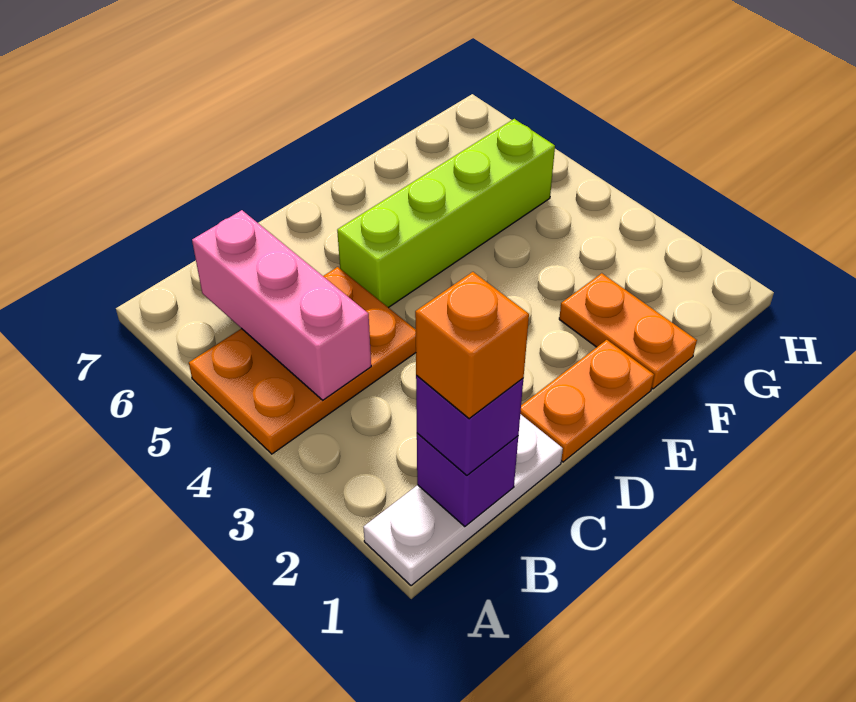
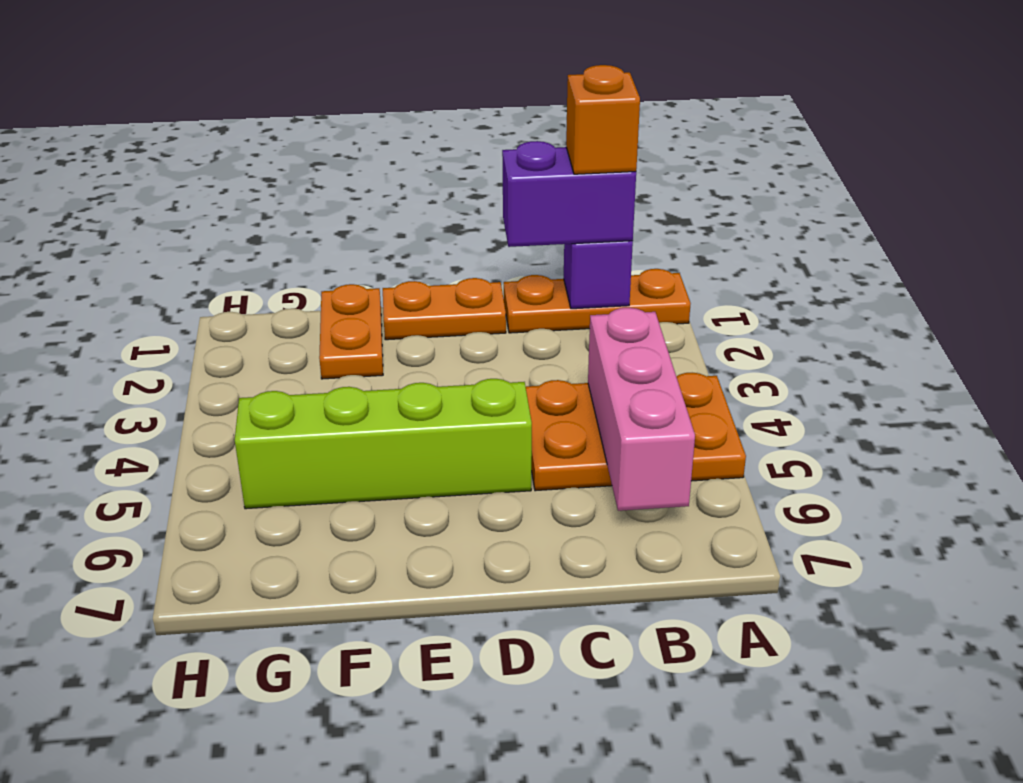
white 1x3 plate [363,414,563,586] -> orange 1x3 plate [504,269,691,333]
purple 1x1 brick [416,375,523,475] -> purple 1x2 brick [502,141,636,247]

